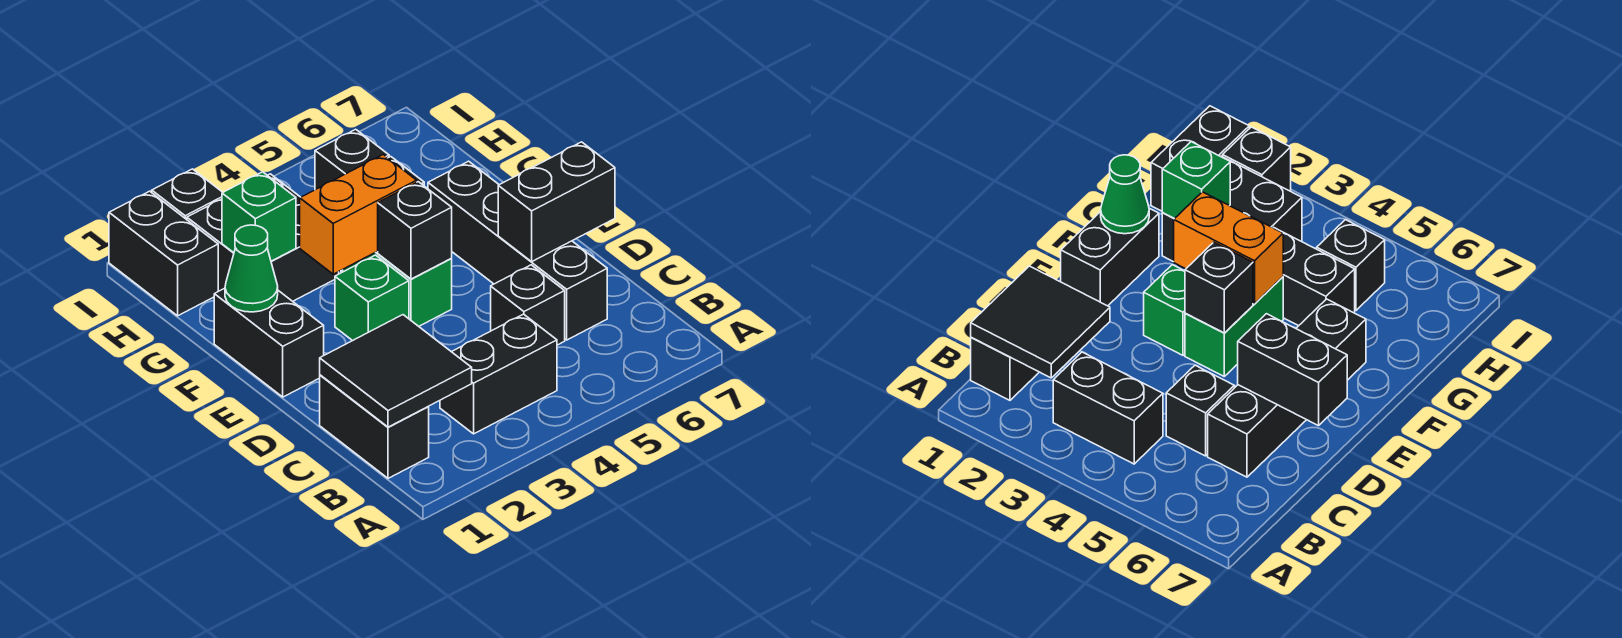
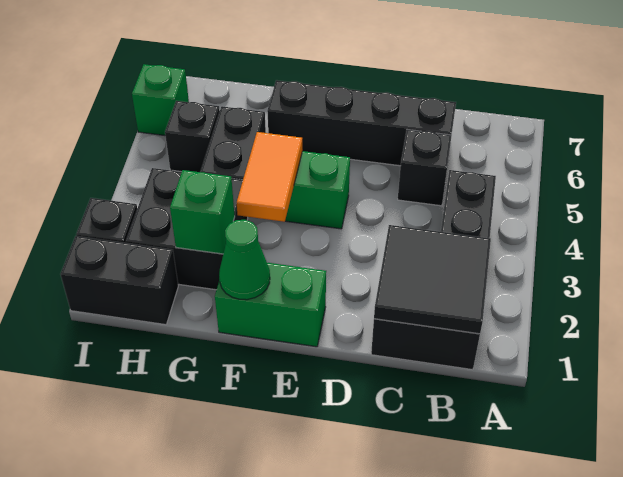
black 1x2 brick [498,142,615,262] -> none
black 1x2 brick [214,288,324,397] -> green 1x2 brick [215,263,326,347]
green 1x1 brick [335,255,409,341] -> green 1x1 brick moved to [132,64,189,136]
black 1x1 brick [378,182,452,279] -> none
orange 1x2 brick [300,155,417,274] -> orange 1x2 tile [237,132,303,222]

